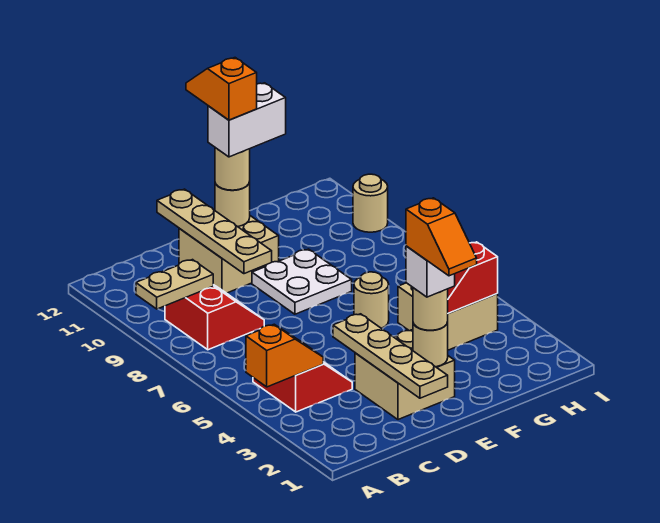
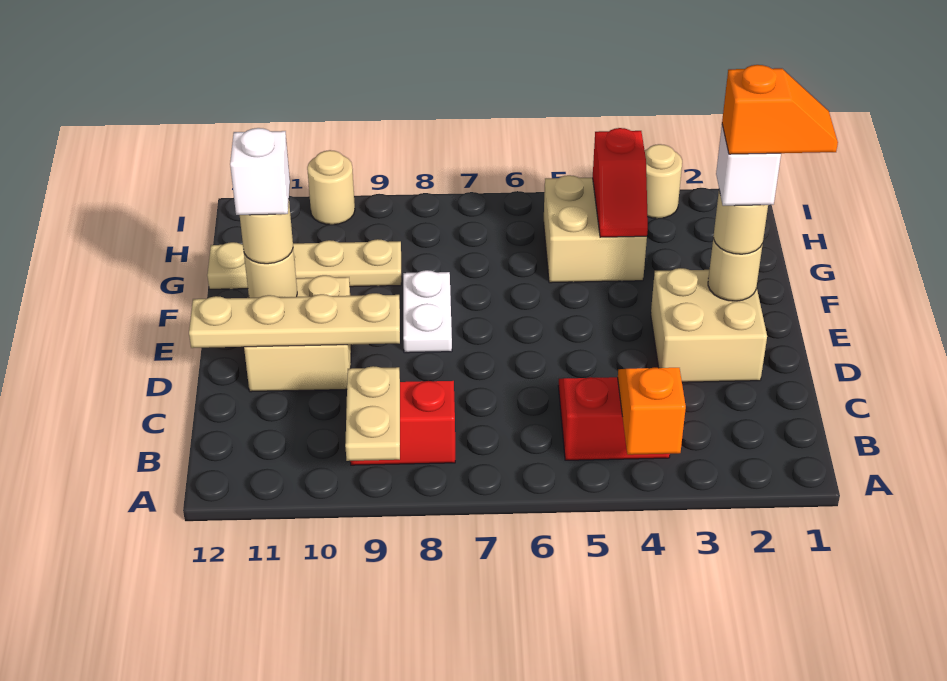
tan 1x4 plate [333,314,448,398] -> tan 1x4 plate moved to [207,239,401,289]
white 2x2 plate [252,249,352,314] -> white 1x2 plate [403,270,452,353]
white 1x2 brick [208,83,286,157] -> white 1x1 brick [230,128,290,215]
orange 1x2 slope [186,58,257,120] -> none
tan 1x1 round brick [354,272,389,328] -> tan 1x1 round brick moved to [645,144,682,218]

